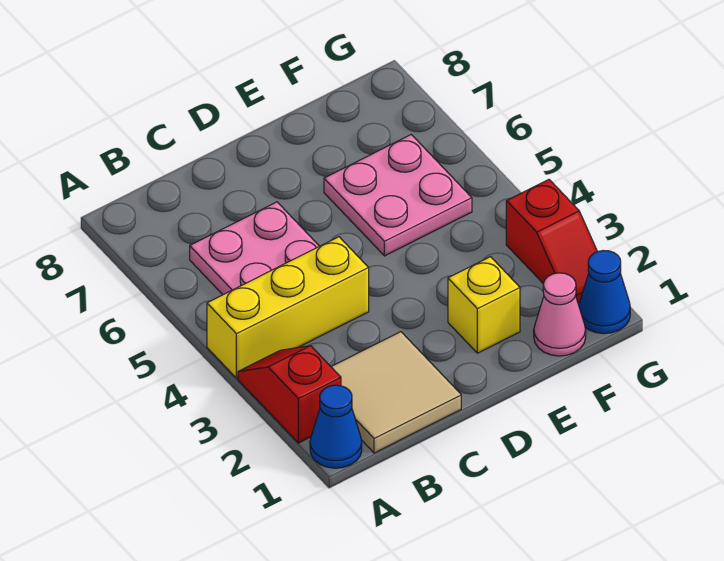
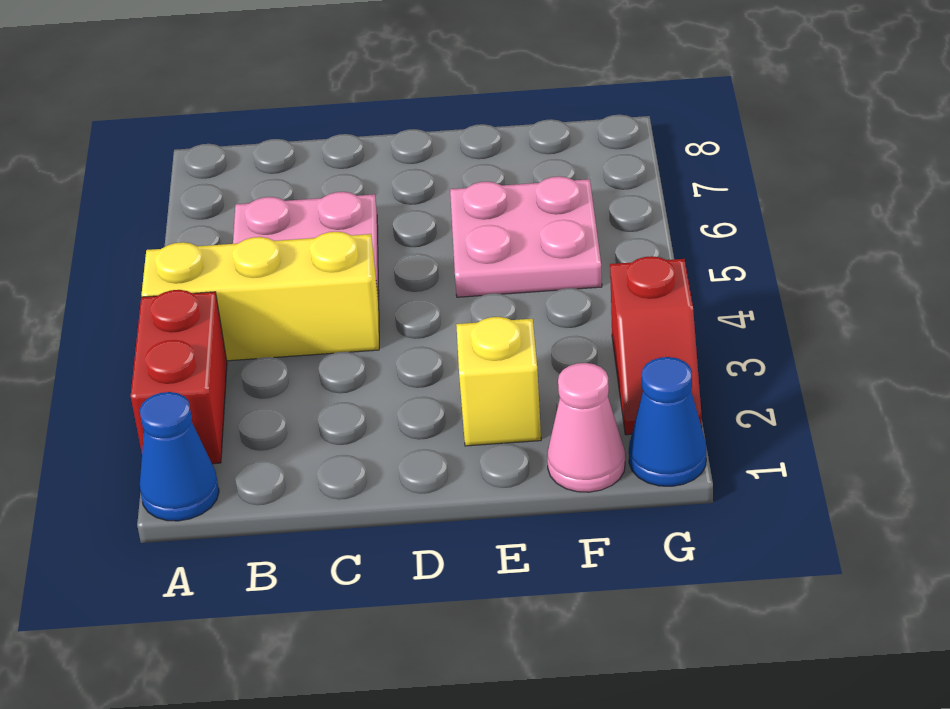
red 1x2 slope [238,346,341,443] -> red 1x2 brick [131,290,227,464]
tan 2x2 tile [331,332,461,453] -> none

